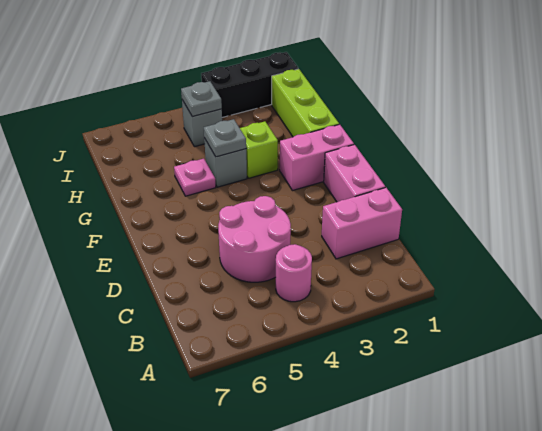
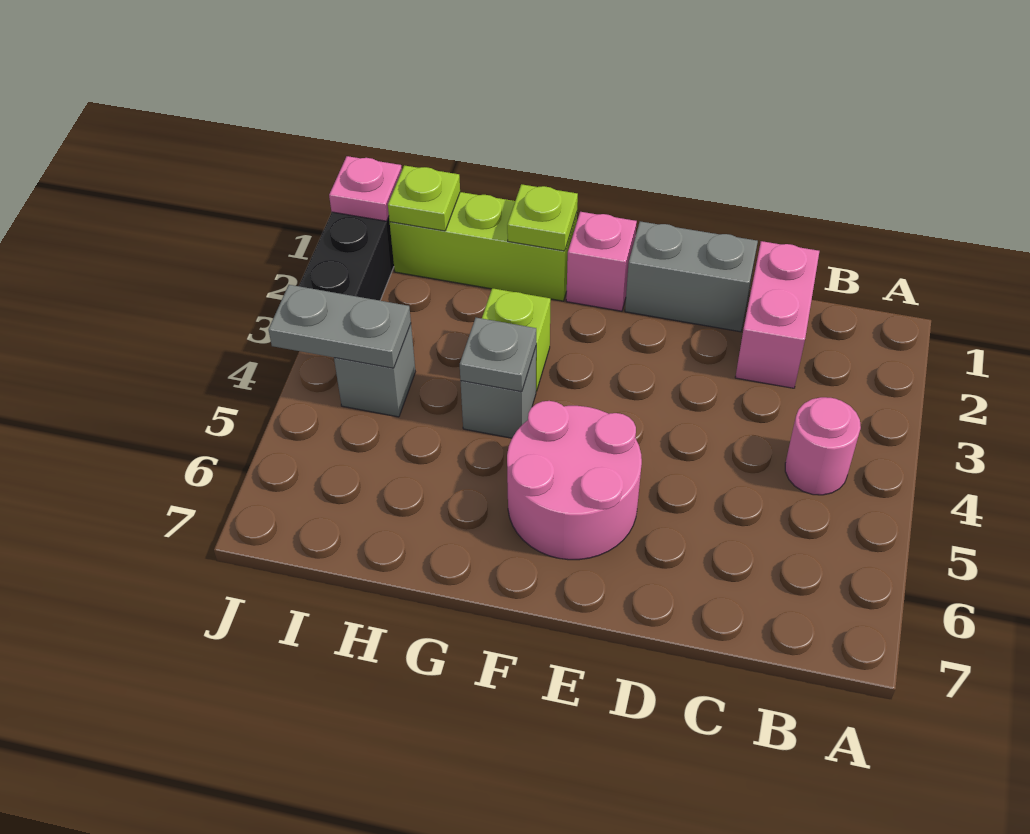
pink 2x2 round brick [218,196,291,282] -> pink 2x2 round brick moved to [507,401,642,560]
pink 1x2 brick [324,145,385,202] -> grey 1x2 brick [625,221,758,332]
pink 1x2 brick [280,124,354,191] -> pink 1x1 brick [566,212,637,311]
none -> lime 1x1 plate [507,184,578,251]
pink 1x1 plate [174,159,216,196] -> pink 1x1 plate moved to [329,156,402,221]
none -> lime 1x1 plate [388,165,460,231]
grey 1x1 plate [181,81,222,117] -> grey 1x2 plate [269,285,411,368]

